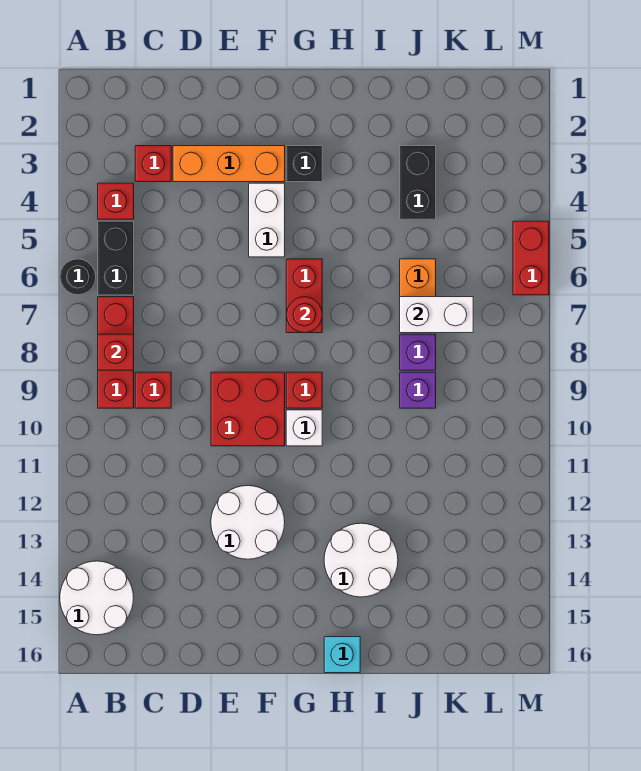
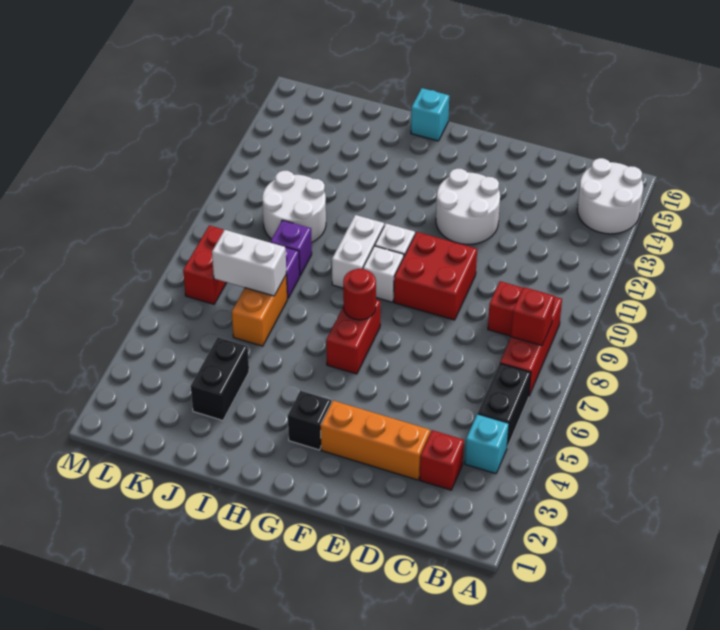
black 1x1 round brick [60,259,96,295] -> none
red 1x1 brick [98,183,134,219] -> cyan 1x1 brick [465,414,509,474]
white 1x2 brick [249,183,285,257] -> white 1x2 brick moved to [332,215,384,288]
red 1x1 brick [286,372,322,408] -> white 1x1 brick [363,246,404,302]
white 2x2 round brick [324,523,398,597] -> white 2x2 round brick moved to [262,171,326,242]
red 1x2 brick [513,221,549,295] -> red 1x2 brick moved to [183,226,227,304]

